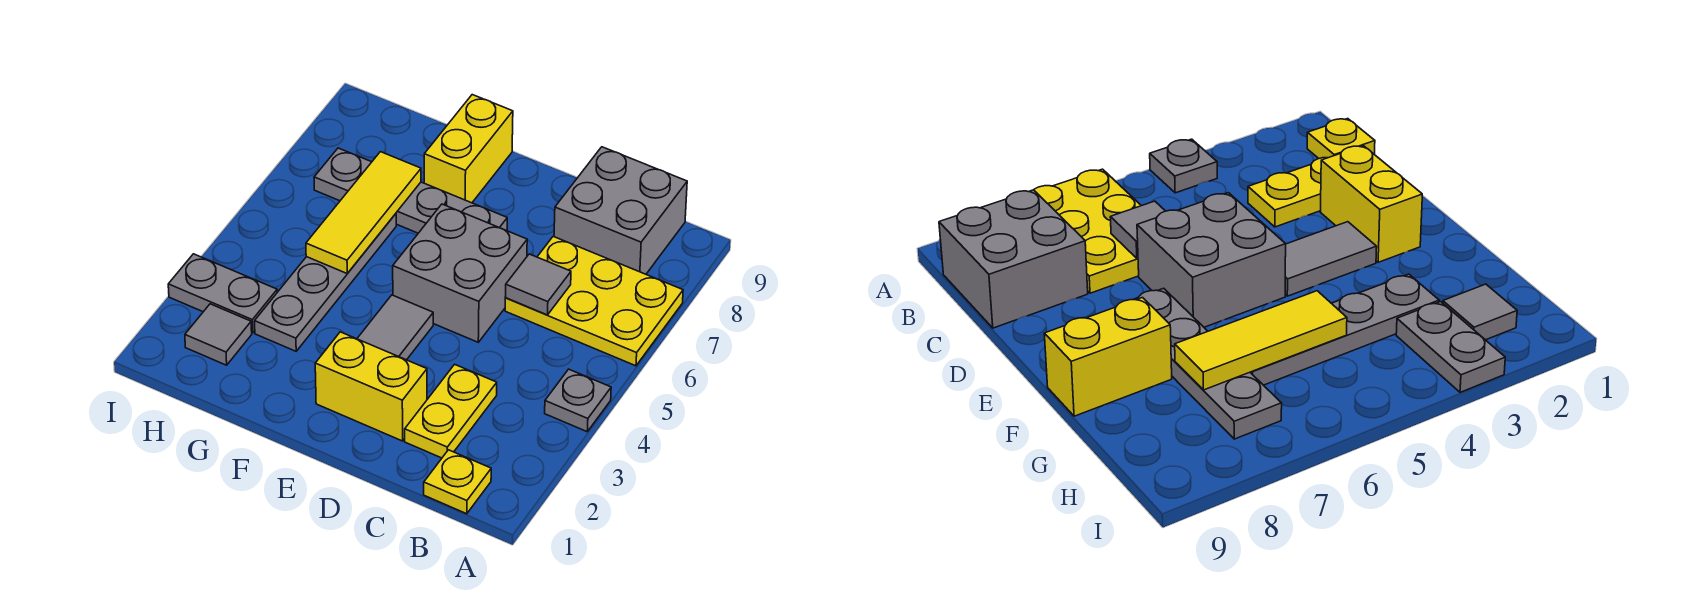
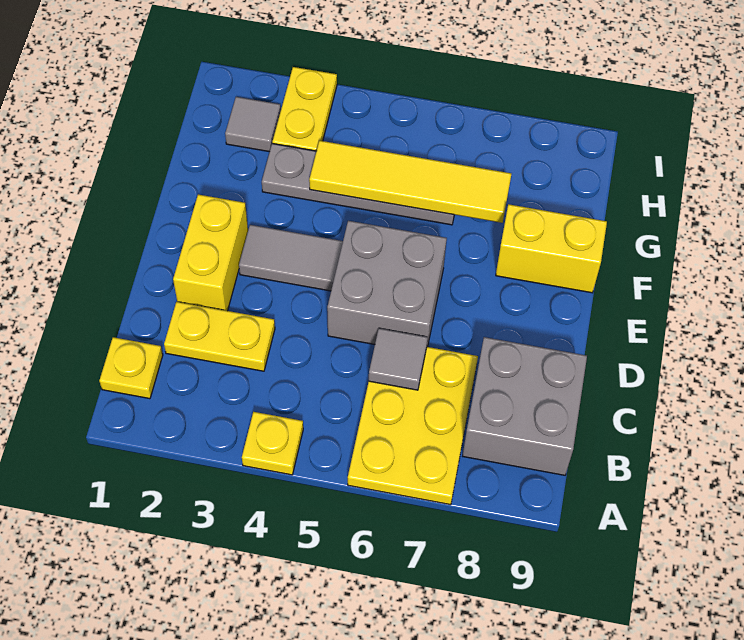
grey 1x1 plate [545,369,611,432] -> yellow 1x1 plate [242,412,303,475]
grey 1x4 plate [314,148,507,233] -> none
yellow 1x3 tile [306,152,421,273] -> yellow 1x4 tile [309,141,511,223]
grey 1x2 plate [168,254,277,333] -> yellow 1x2 plate [272,67,337,151]

